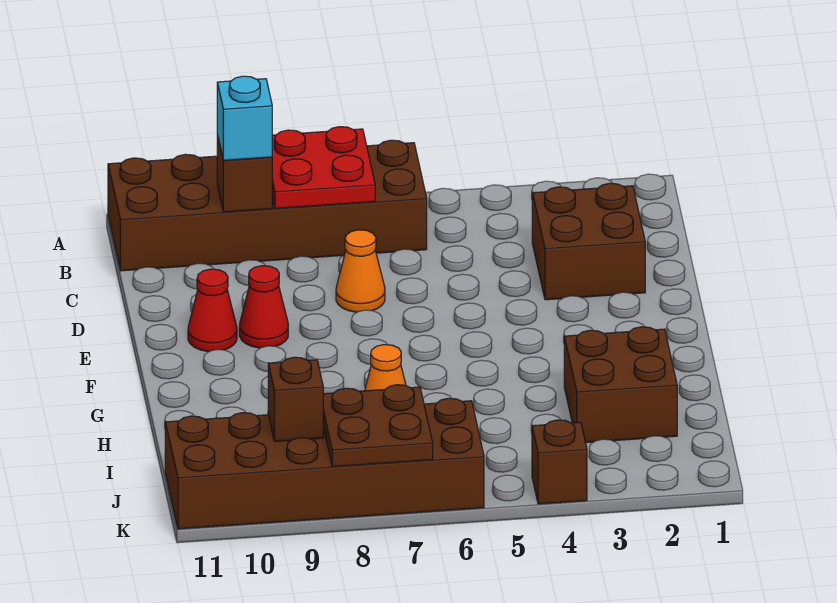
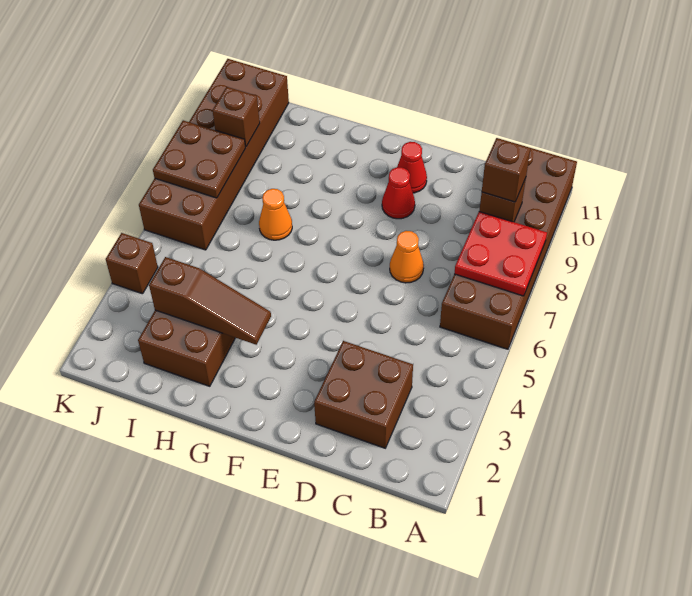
cyan 1x1 brick [217,76,272,160] -> brown 1x1 brick [482,138,531,202]
none -> brown 1x3 slope [149,257,271,345]

